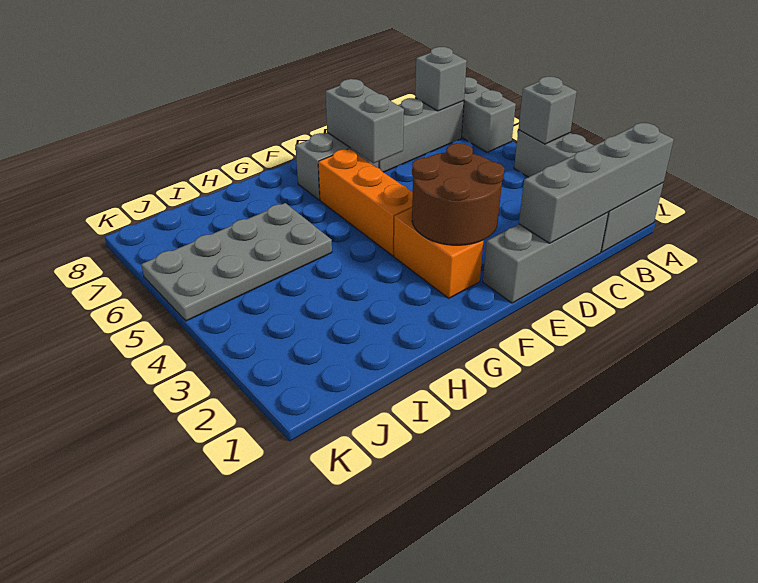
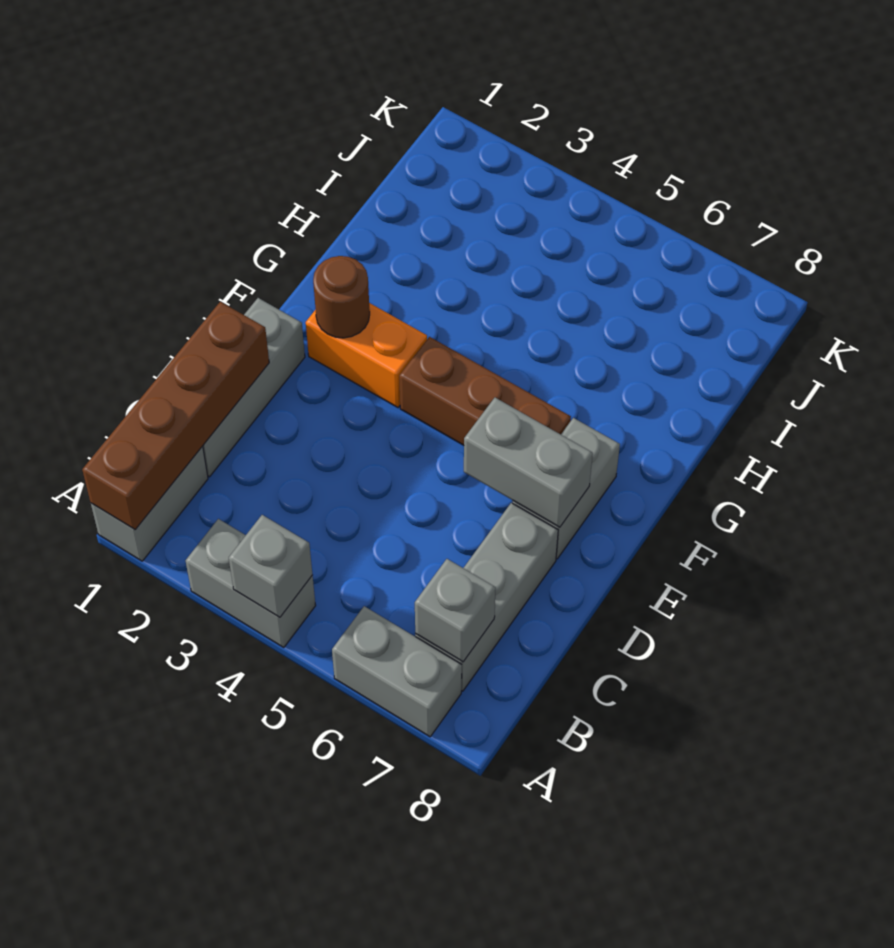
grey 1x4 brick [519,123,674,243] -> brown 1x4 brick [82,302,269,530]
brown 2x2 round brick [412,143,504,245] -> brown 1x1 round brick [313,256,370,338]
orange 1x3 brick [318,149,413,256] -> brown 1x3 brick [399,337,571,445]
grey 2x4 plate [141,203,332,321] -> none

